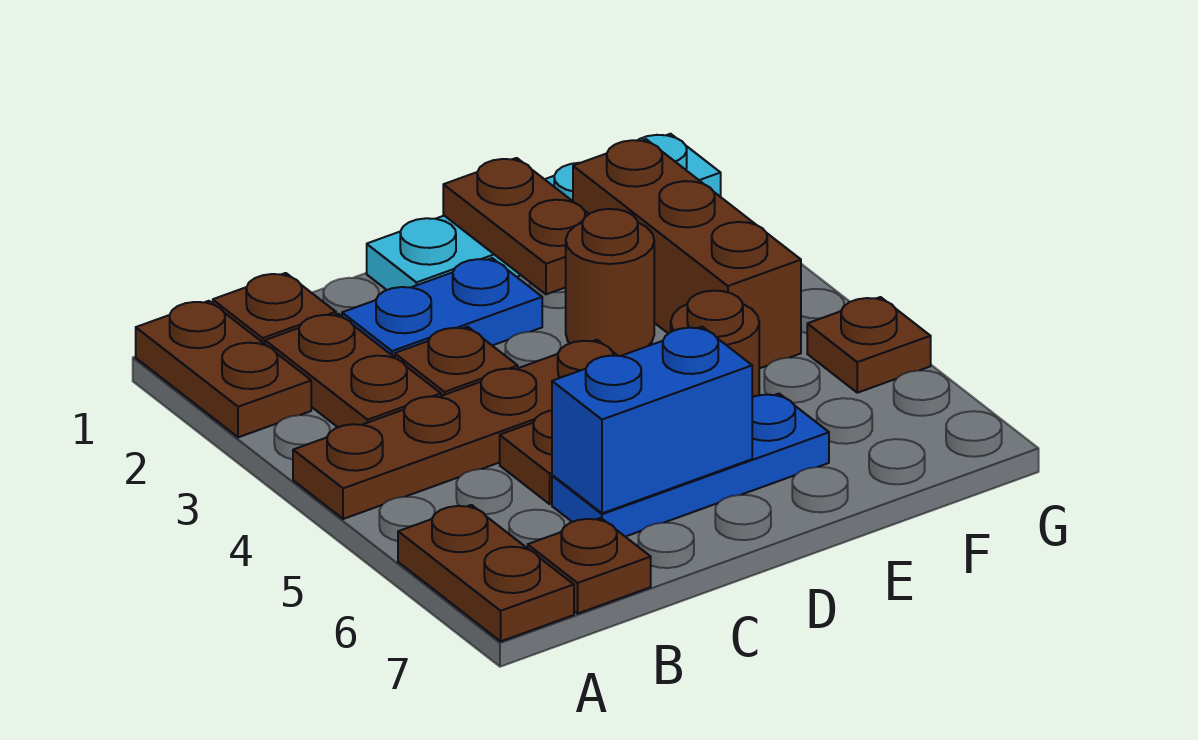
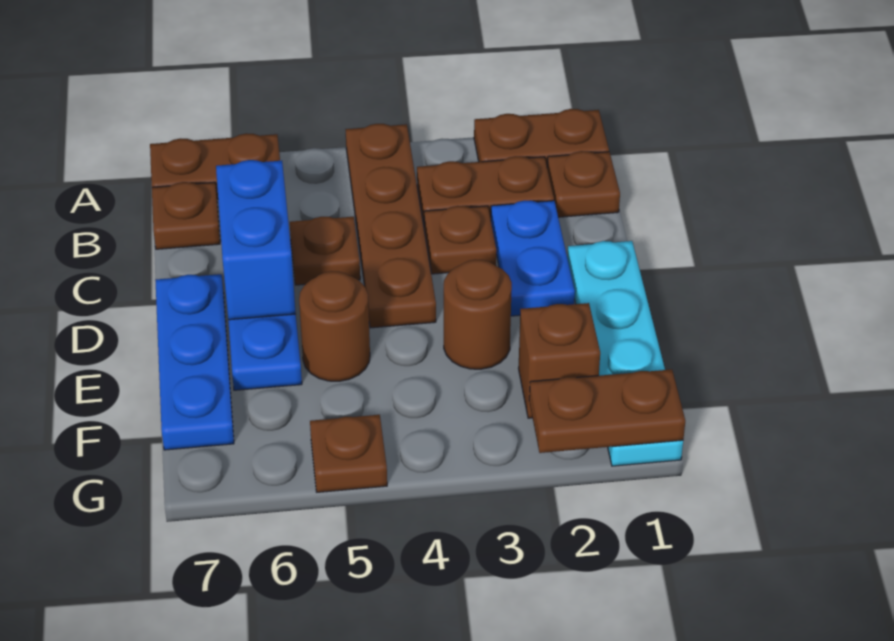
none -> blue 1x3 plate [155,274,234,450]
brown 1x2 plate [443,158,589,294] -> brown 1x2 plate moved to [529,369,685,453]
brown 1x3 brick [573,139,801,368] -> brown 1x1 brick [519,303,600,418]

